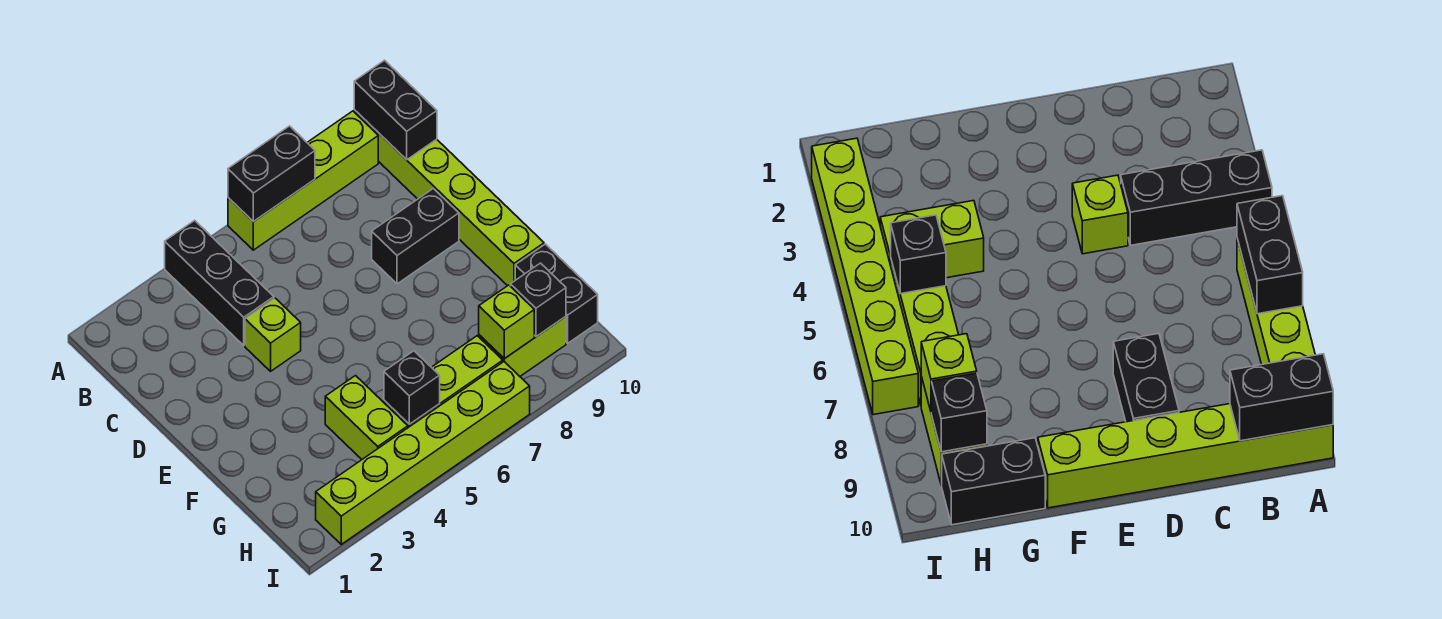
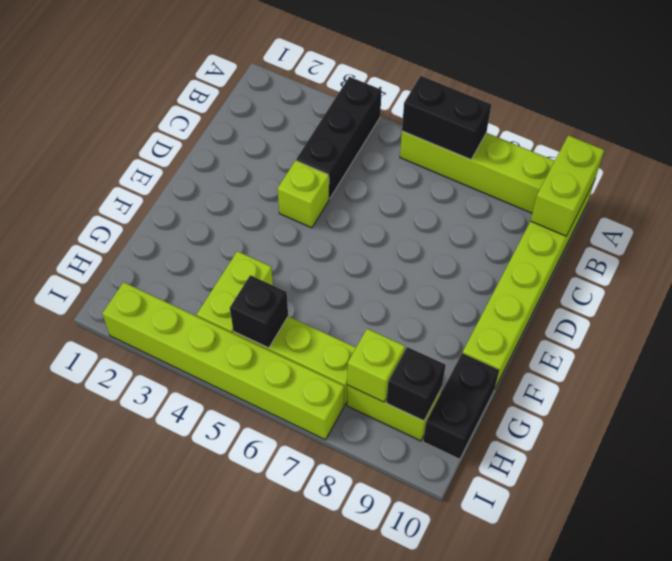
black 1x2 brick [354,60,437,160] -> lime 1x2 brick [531,135,604,236]
black 1x2 brick [372,189,459,284] -> none

